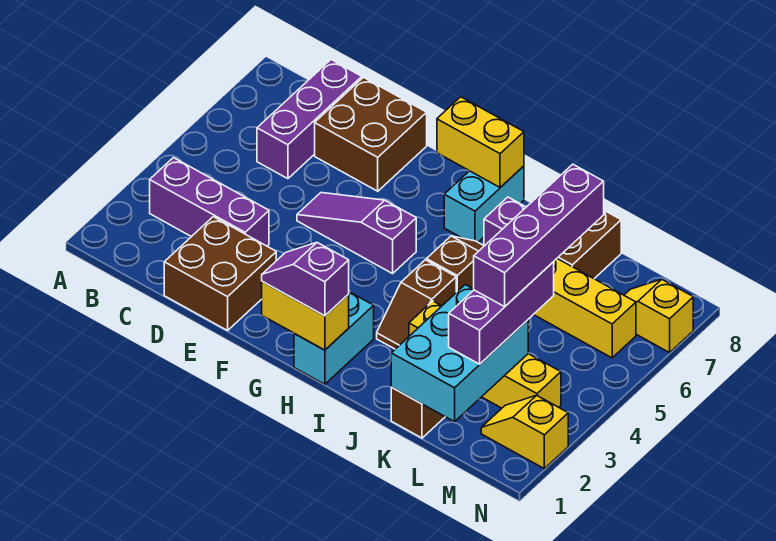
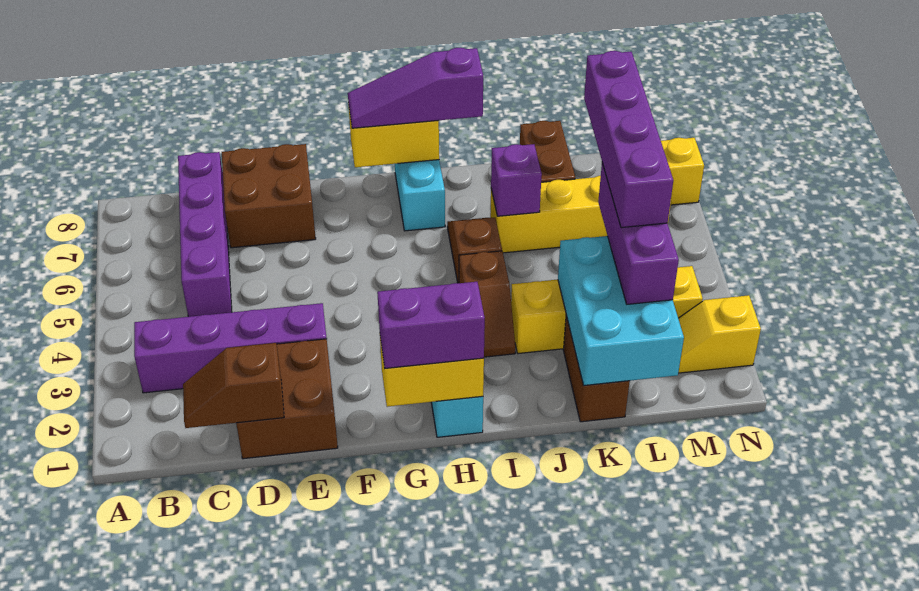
purple 1x3 brick [150,158,269,246] -> purple 1x4 brick [134,303,327,393]
none -> brown 1x2 slope [183,343,284,428]
purple 1x3 brick [257,60,362,179] -> purple 1x4 brick [178,152,232,317]
purple 1x3 slope [297,193,416,274] -> purple 1x3 slope moved to [348,48,483,128]
purple 1x2 slope [262,243,349,316] -> purple 1x2 brick [377,282,485,368]

